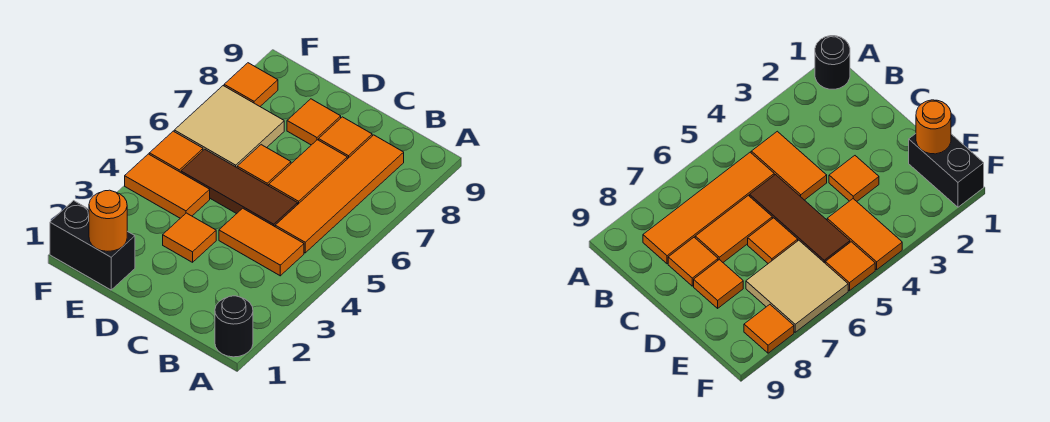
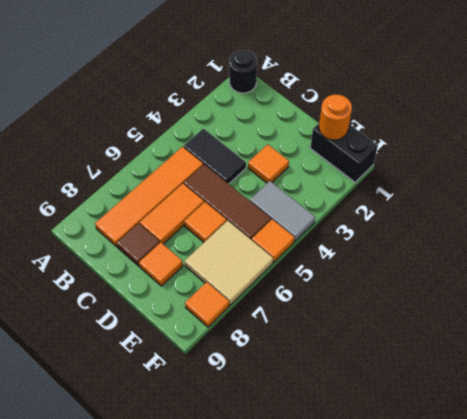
orange 1x2 tile [219,208,304,276] -> black 1x2 tile [184,128,246,184]
orange 1x1 tile [319,117,372,159] -> brown 1x1 tile [117,223,160,266]
orange 1x2 tile [125,154,210,218] -> grey 1x2 tile [250,181,315,241]

